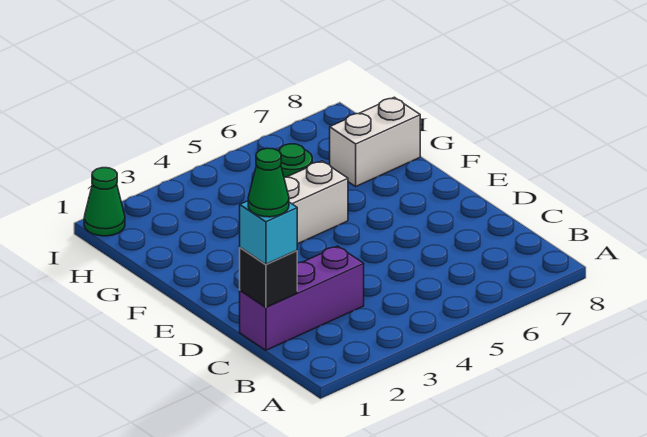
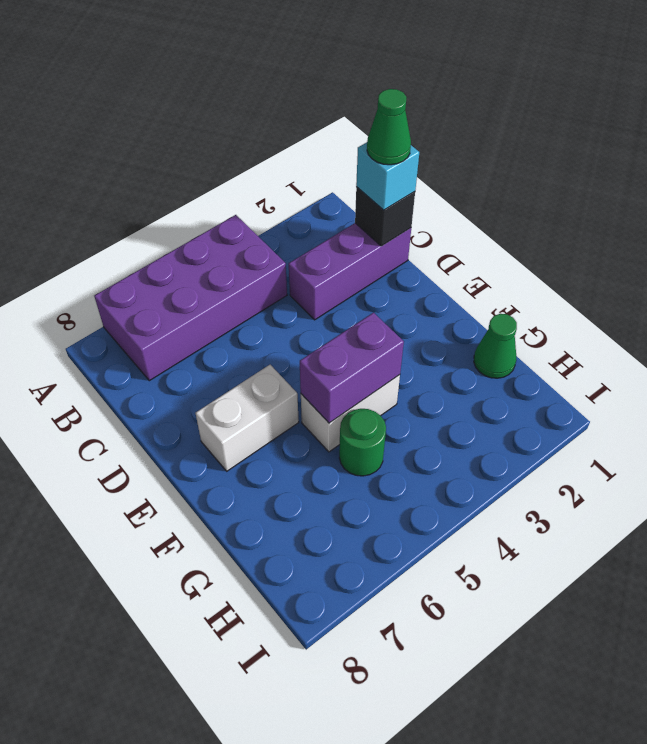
none -> purple 2x4 brick [94,215,287,381]
none -> purple 1x2 brick [300,313,404,423]
white 1x2 brick [330,97,420,186] -> white 1x2 brick moved to [196,365,299,471]
green 1x1 cone [84,168,125,236] -> green 1x1 cone moved to [474,314,517,378]

